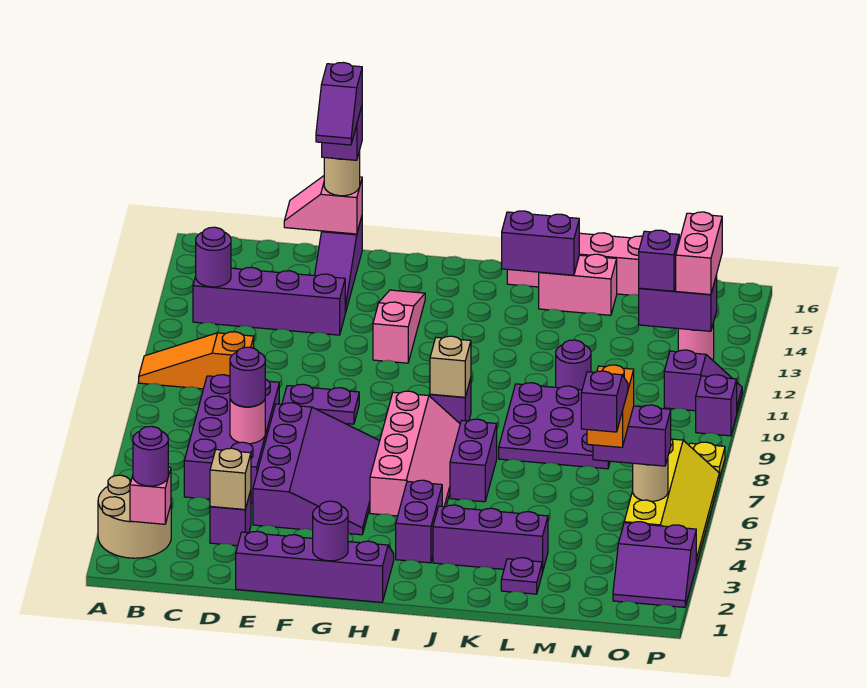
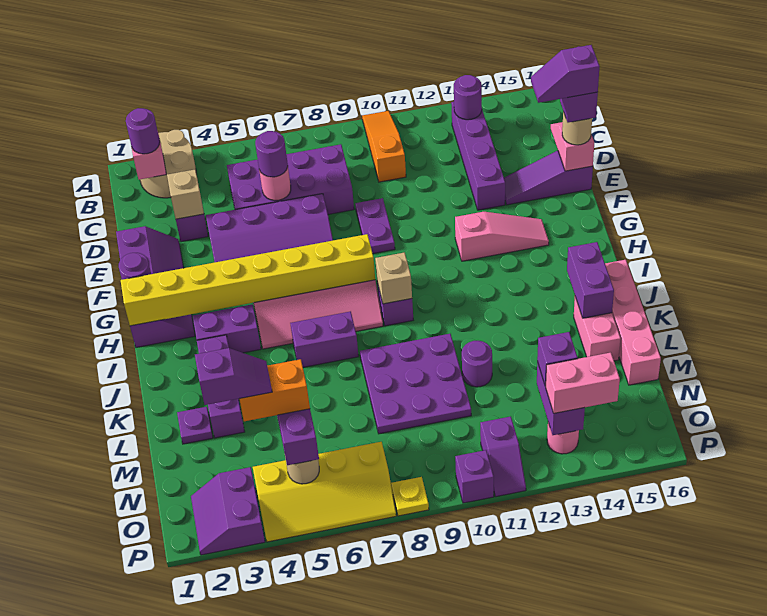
none -> yellow 1x8 brick [121,234,375,326]

